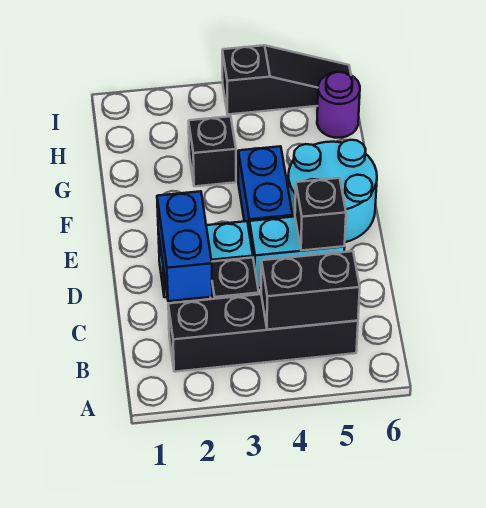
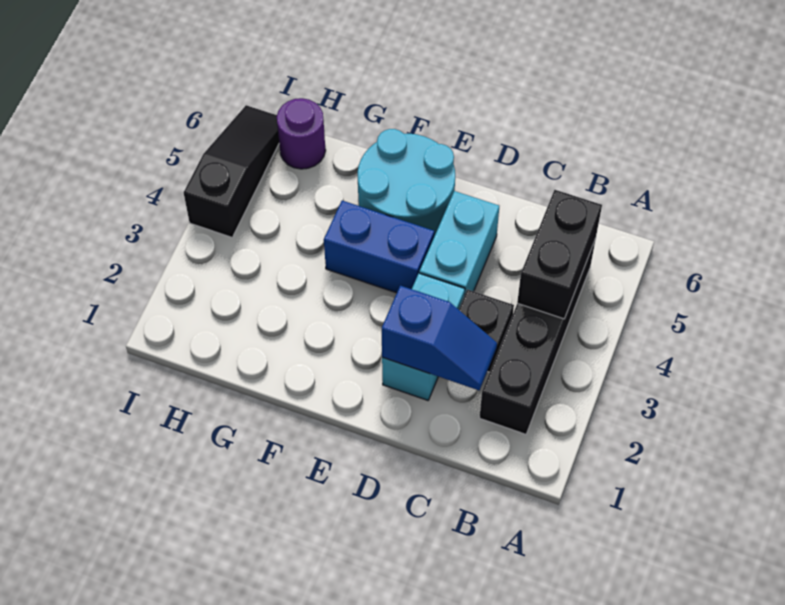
blue 1x2 brick [157,191,212,301] -> blue 1x2 slope [382,286,497,390]
black 1x1 brick [295,178,346,251] -> none
black 1x1 brick [189,116,236,186] -> none

